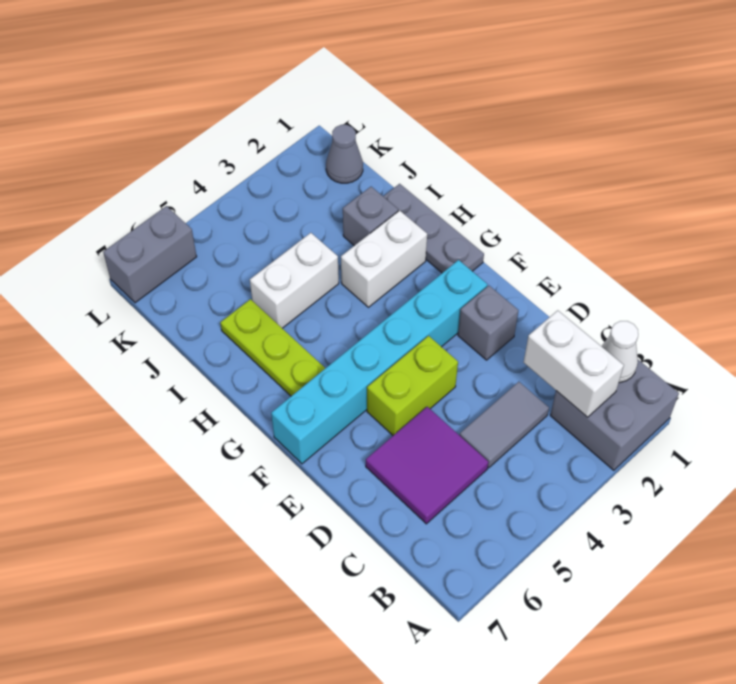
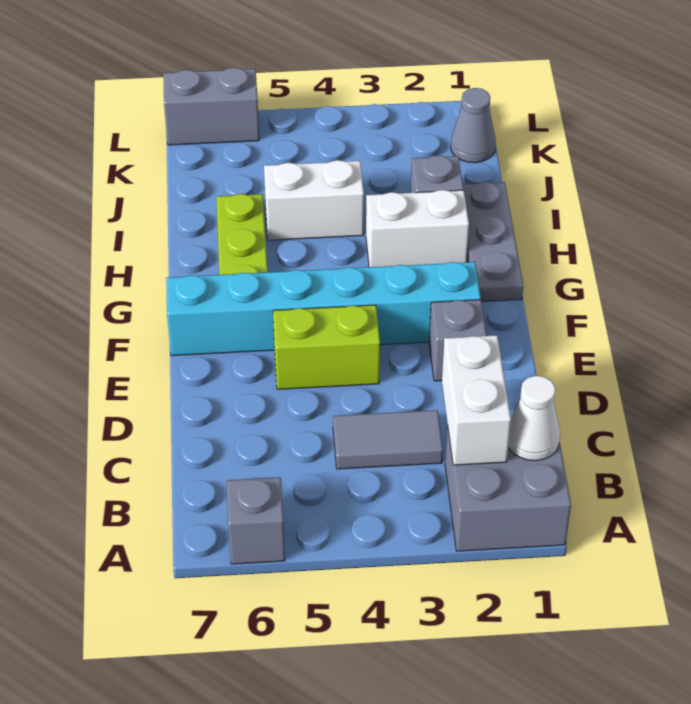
none -> grey 1x1 brick [227,477,285,564]
purple 2x2 tile [366,407,488,524] -> none

